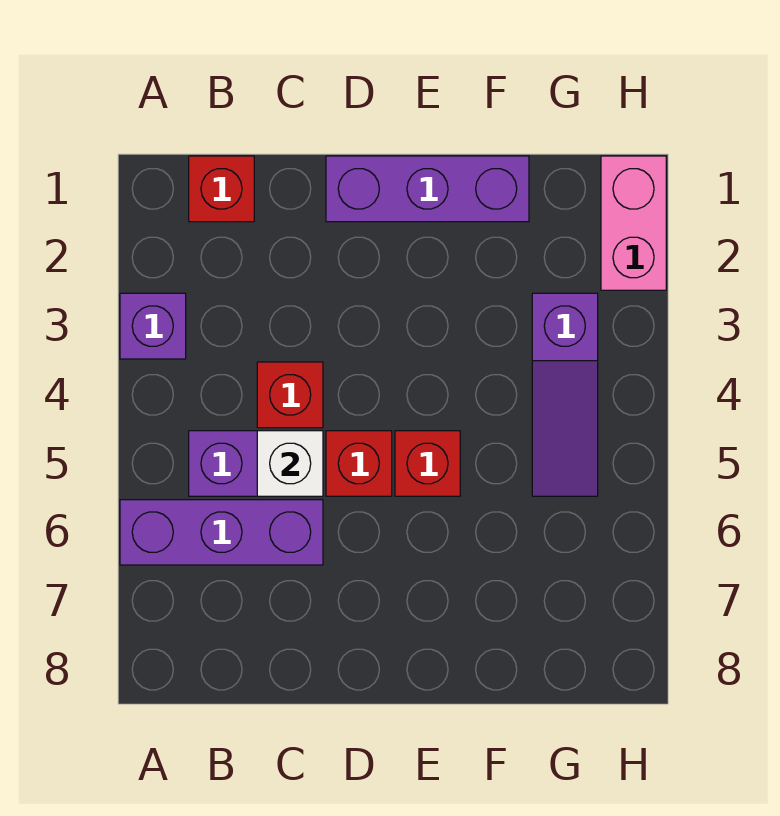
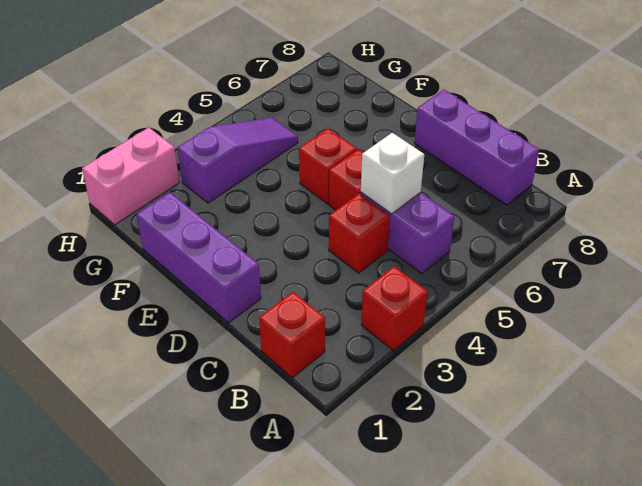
purple 1x1 brick [120,293,186,359] -> red 1x1 brick [361,266,428,351]
purple 1x3 brick [120,500,323,565] -> purple 1x3 brick moved to [415,89,539,205]

